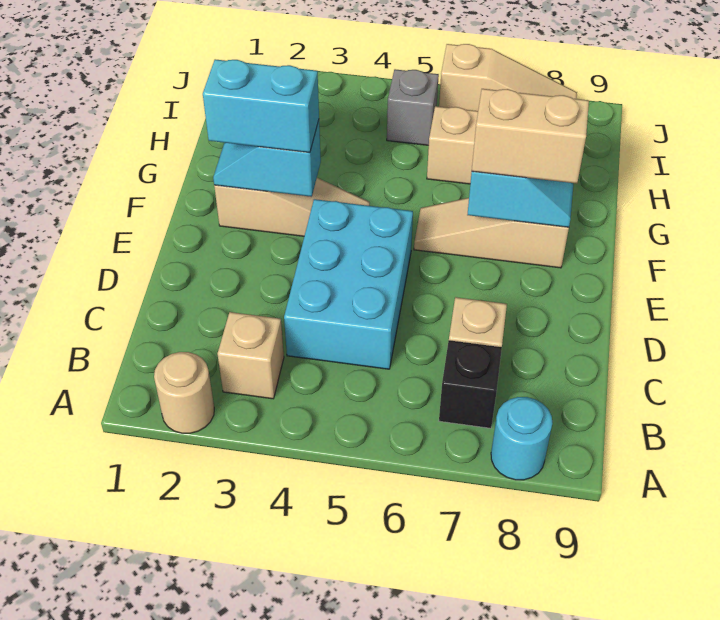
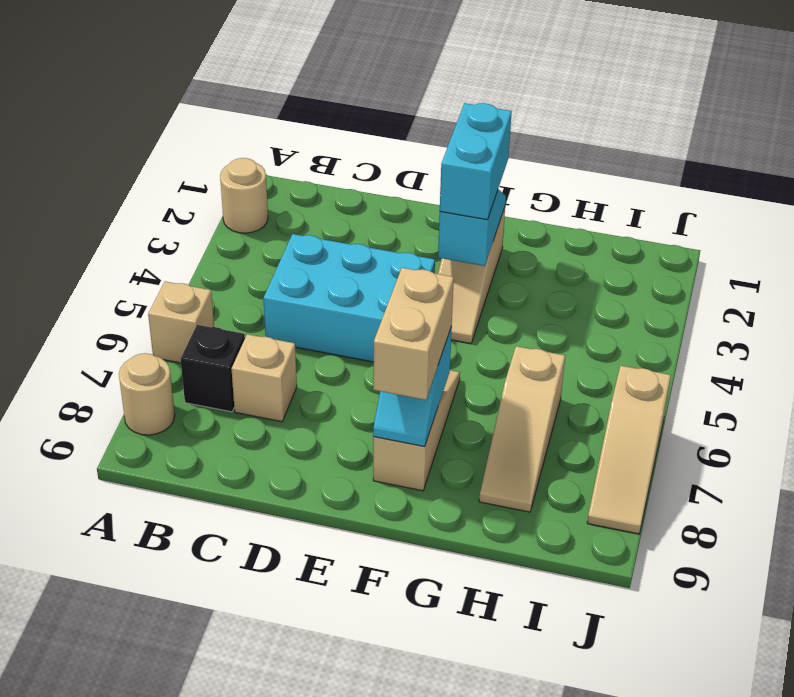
cyan 1x1 round brick [491,397,553,480] -> tan 1x1 round brick [119,353,175,435]
tan 1x1 brick [218,312,284,399] -> tan 1x1 brick moved to [148,282,214,363]
grey 1x1 brick [387,69,439,145] -> none

